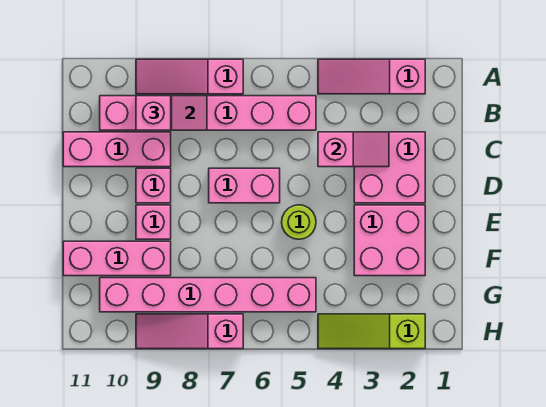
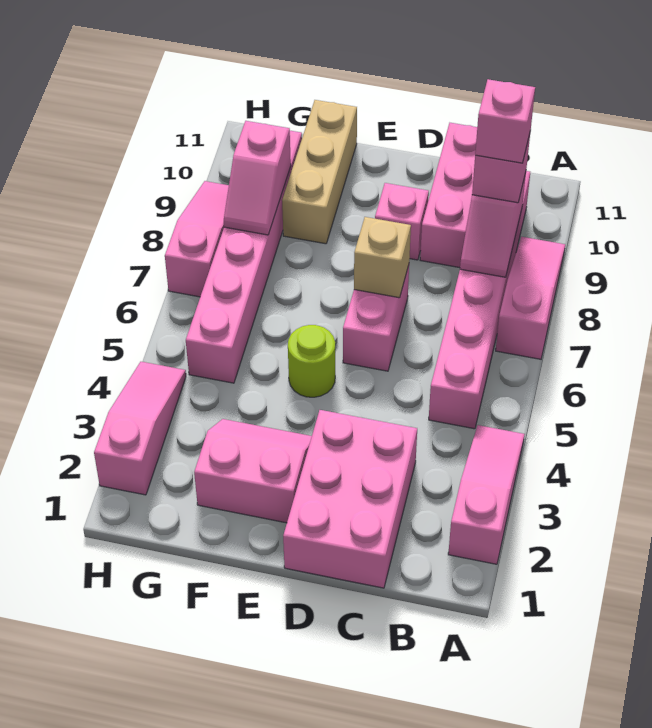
pink 2x2 brick [354,132,425,203] -> pink 2x3 brick [283,410,417,588]
pink 1x2 slope [318,132,389,167] -> pink 1x2 slope moved to [224,121,291,235]
none -> tan 1x1 brick [354,217,411,298]
pink 2x2 brick [354,205,425,276] -> pink 2x2 slope [194,419,312,523]
pink 1x1 brick [136,205,171,239] -> pink 1x1 brick moved to [475,79,535,163]
pink 1x3 brick [63,241,171,276] -> tan 1x3 brick [282,100,357,244]
lime 1x3 slope [318,314,425,349] -> pink 1x3 slope [94,362,186,495]

